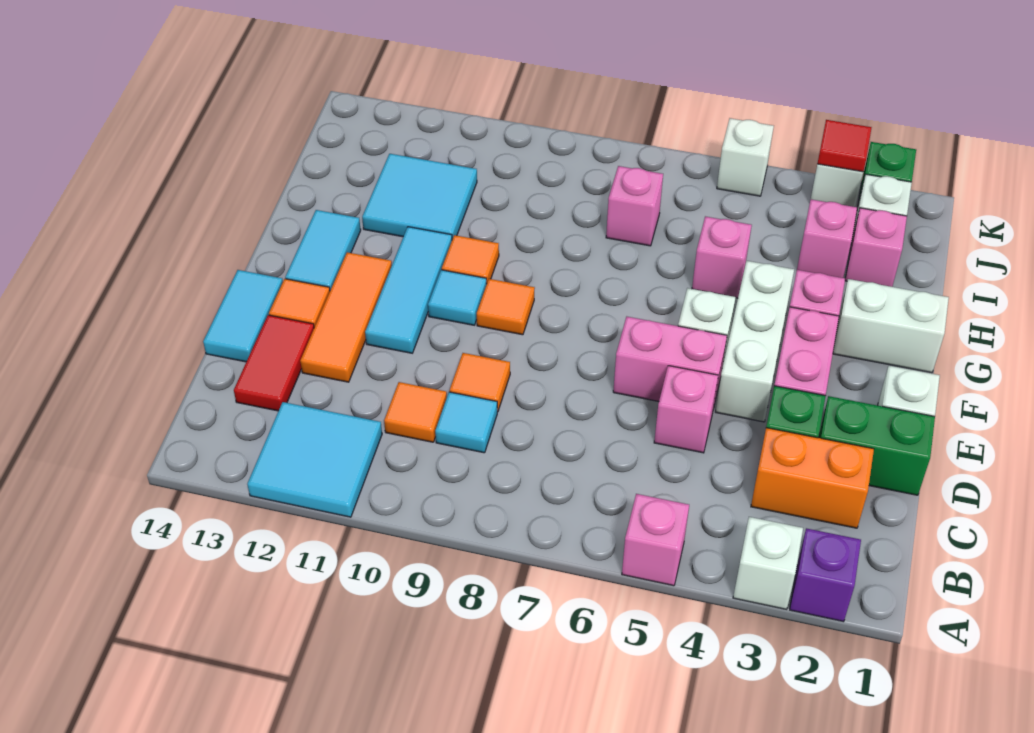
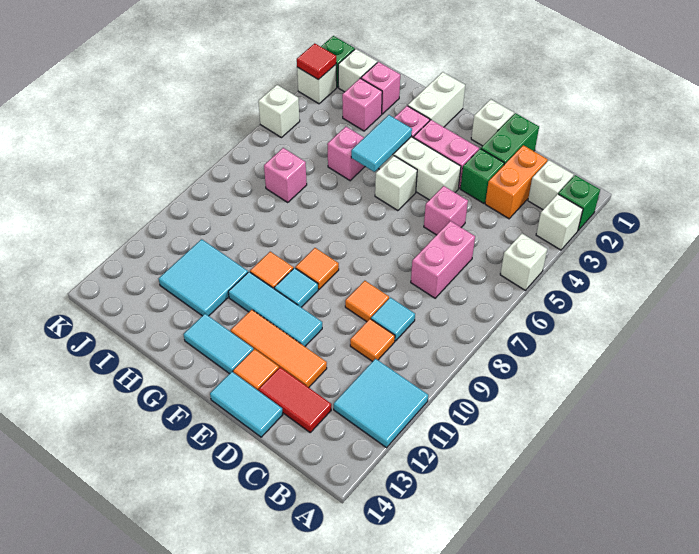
purple 1x1 brick [790,528,861,622] -> green 1x1 brick [558,175,600,230]
pink 1x1 brick [622,494,689,586] -> white 1x1 brick [500,234,547,290]
none -> white 1x1 brick [528,160,574,210]
pink 1x2 brick [613,317,727,409] -> pink 1x2 brick moved to [411,221,475,298]
none -> cyan 1x2 tile [351,115,412,172]

